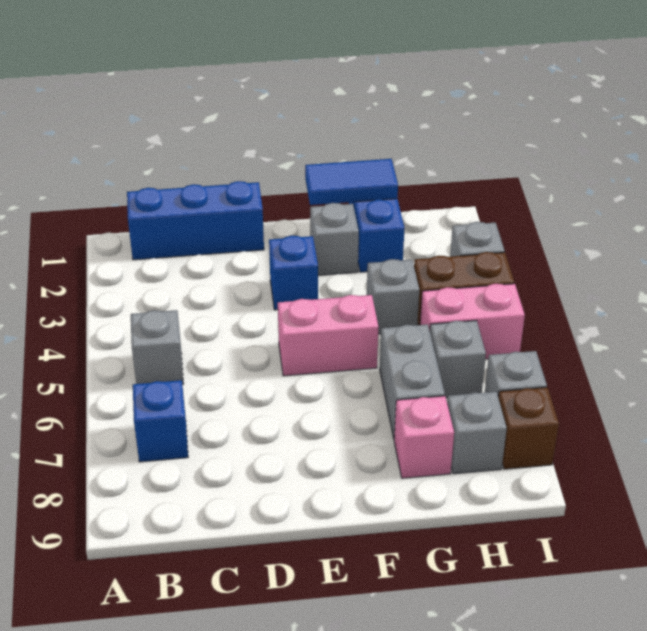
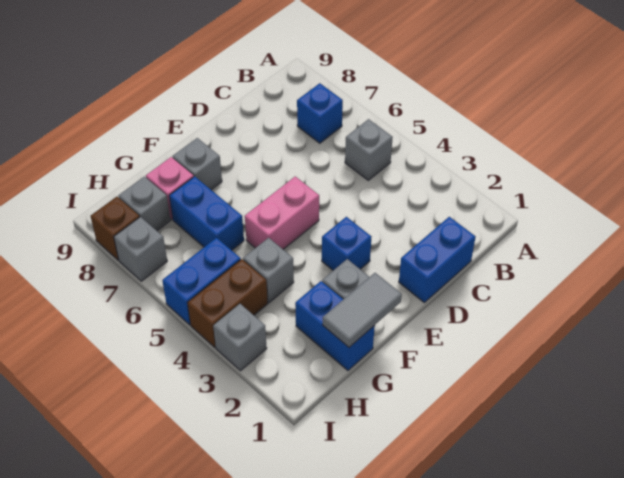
blue 1x3 brick [127,181,264,260] -> blue 1x2 brick [399,217,475,302]
blue 1x2 tile [305,159,398,205] -> grey 1x2 tile [323,273,402,347]
grey 1x2 brick [380,324,445,438] -> blue 1x2 brick [169,176,244,250]
pink 1x2 brick [420,284,525,359] -> blue 1x2 brick [162,238,241,325]
grey 1x1 brick [430,320,486,398] -> grey 1x1 brick moved to [173,138,222,190]

